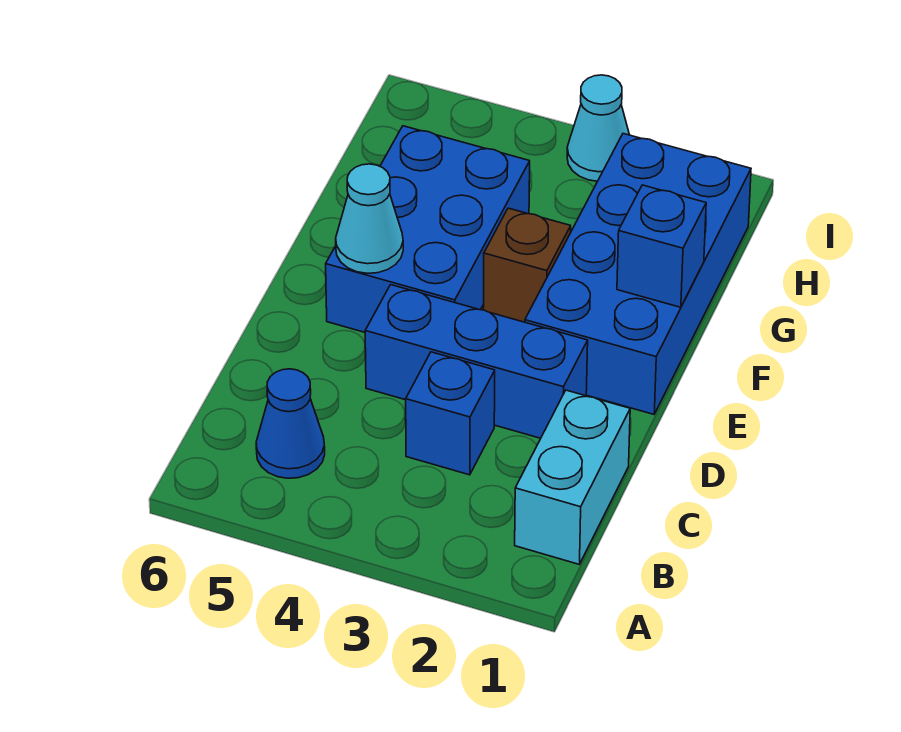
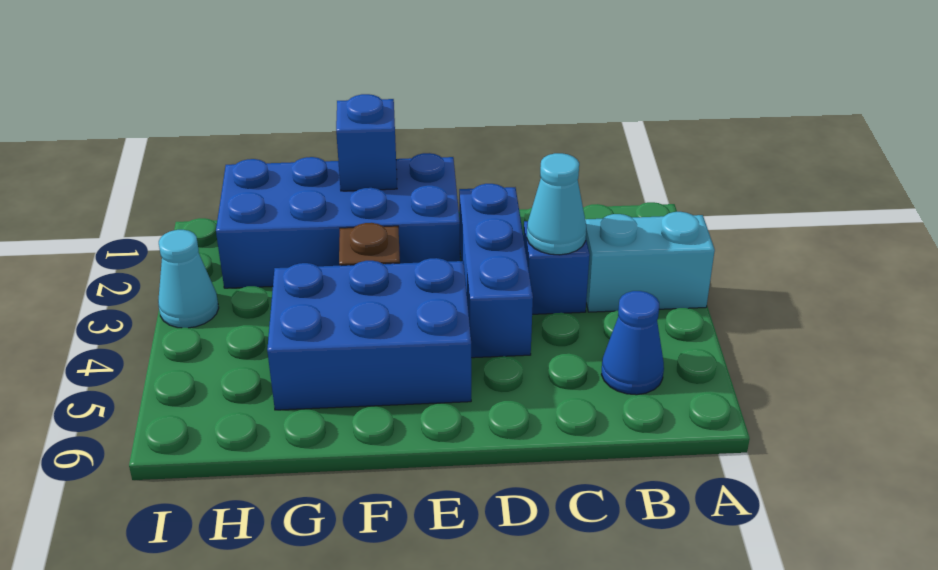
cyan 1x2 brick [515,390,630,564] -> cyan 1x2 brick moved to [585,212,715,312]
cyan 1x1 cone [336,164,403,273] -> cyan 1x1 cone moved to [527,153,586,255]

